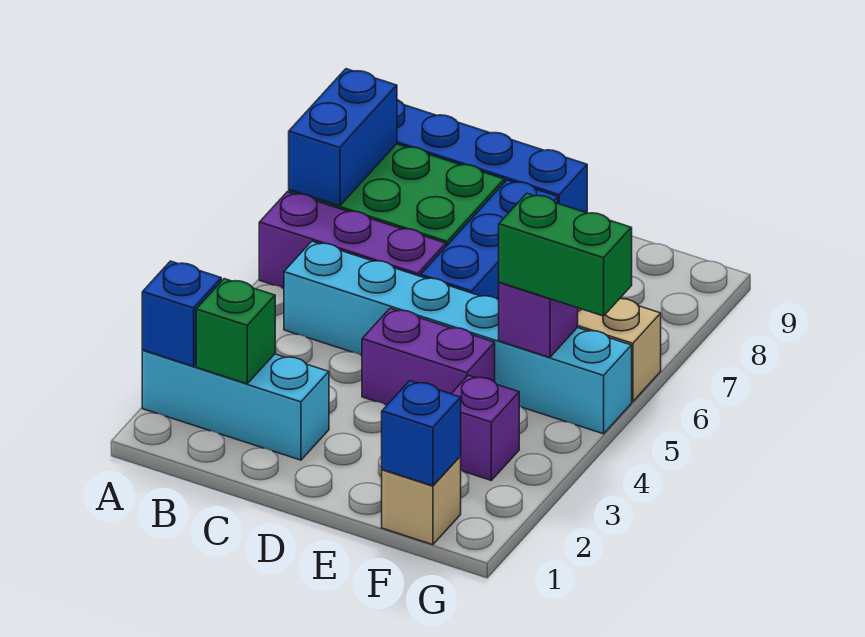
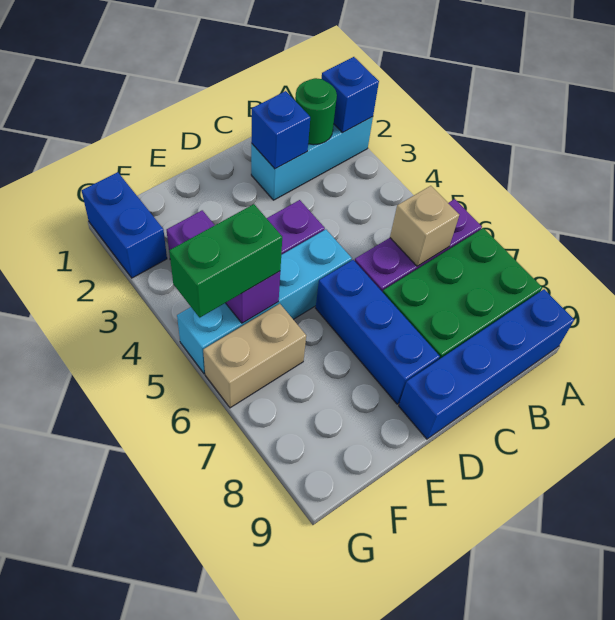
blue 1x2 brick [289,69,397,206] -> blue 1x2 brick moved to [82,172,167,278]
green 1x1 brick [196,279,275,384] -> green 1x1 round brick [295,78,337,145]
cyan 1x6 brick [284,241,632,434] -> cyan 1x4 brick [177,229,352,374]
tan 1x1 brick [382,456,461,545] -> tan 1x1 brick moved to [390,186,459,266]
blue 1x1 brick [382,381,461,486] -> blue 1x1 brick moved to [251,91,310,169]

